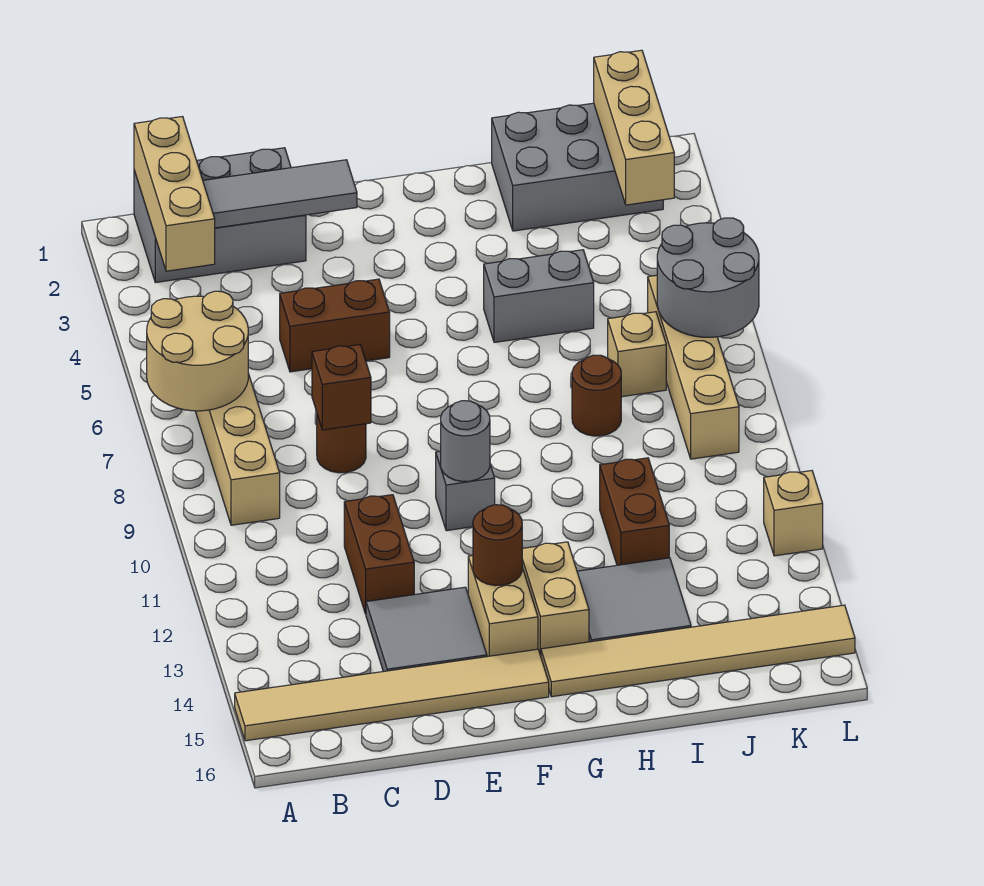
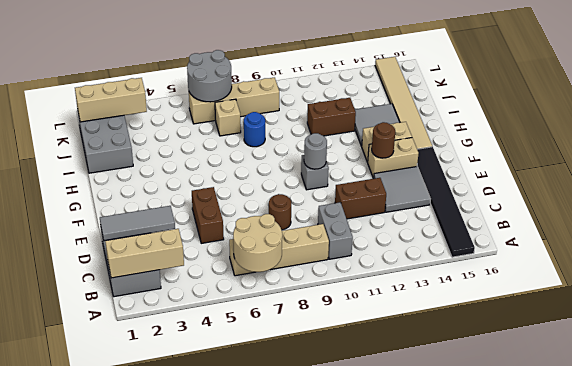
tan 1x6 tile [235,649,549,741] -> black 1x6 tile [417,147,475,257]
grey 1x3 tile [203,160,357,228] -> grey 1x3 tile turned to [100,206,175,241]
brown 1x1 brick [312,345,371,430] -> none
grey 1x2 brick [484,250,594,342] -> grey 1x2 brick moved to [318,202,353,259]
brown 1x1 round brick [572,355,621,436] -> blue 1x1 round brick [243,112,265,147]
tan 1x1 brick [764,471,823,556] -> none

